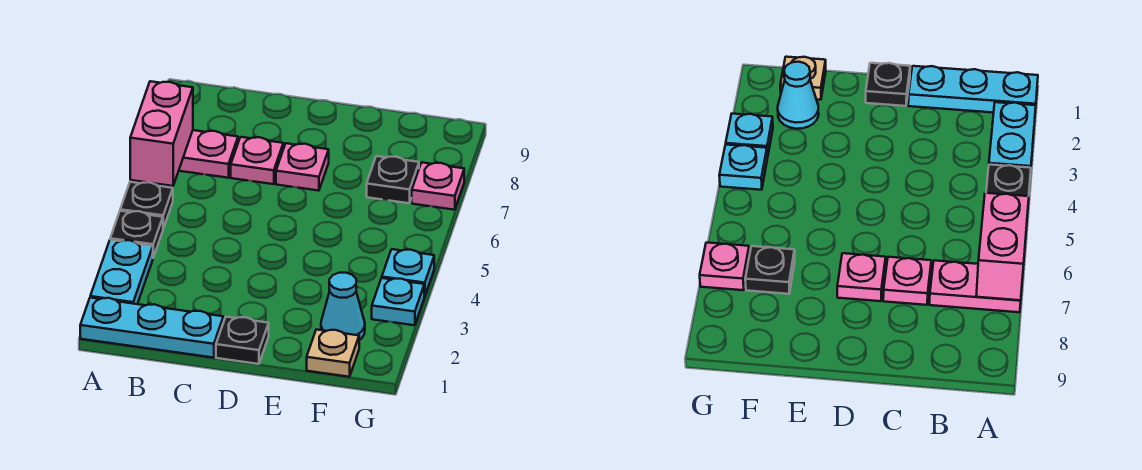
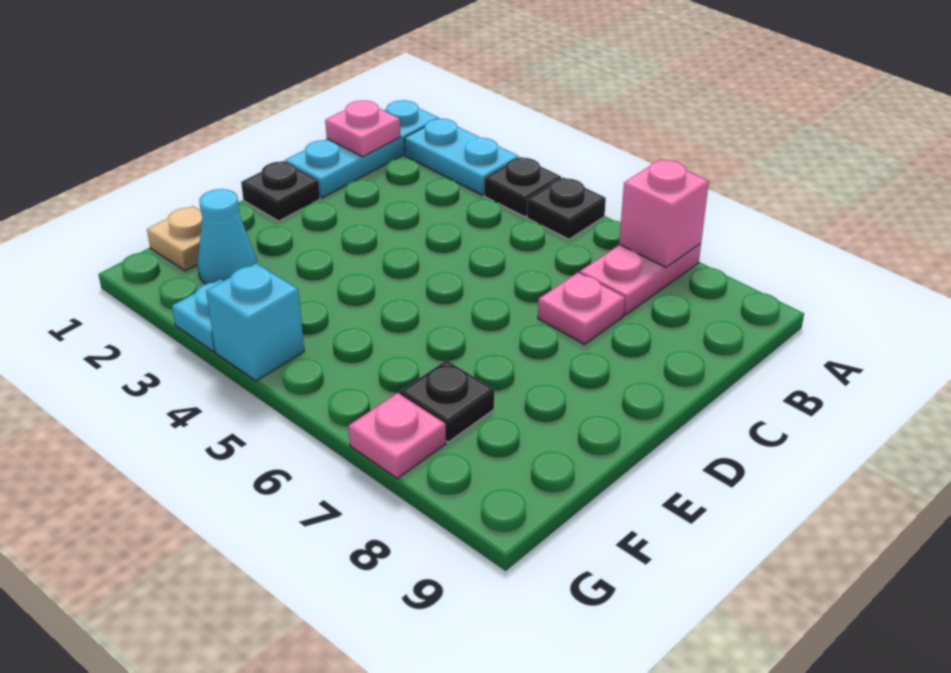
pink 1x2 brick [130,81,193,186] -> pink 1x1 brick [619,159,709,267]
pink 1x1 plate [276,143,329,191] -> pink 1x1 plate moved to [325,101,401,157]
cyan 1x1 plate [382,249,434,296] -> cyan 1x1 brick [206,263,304,381]

